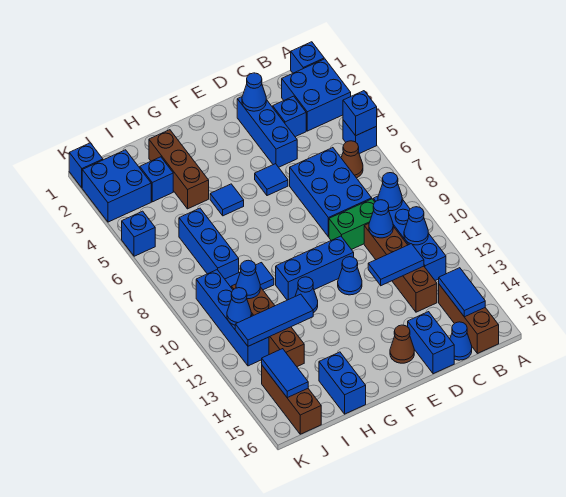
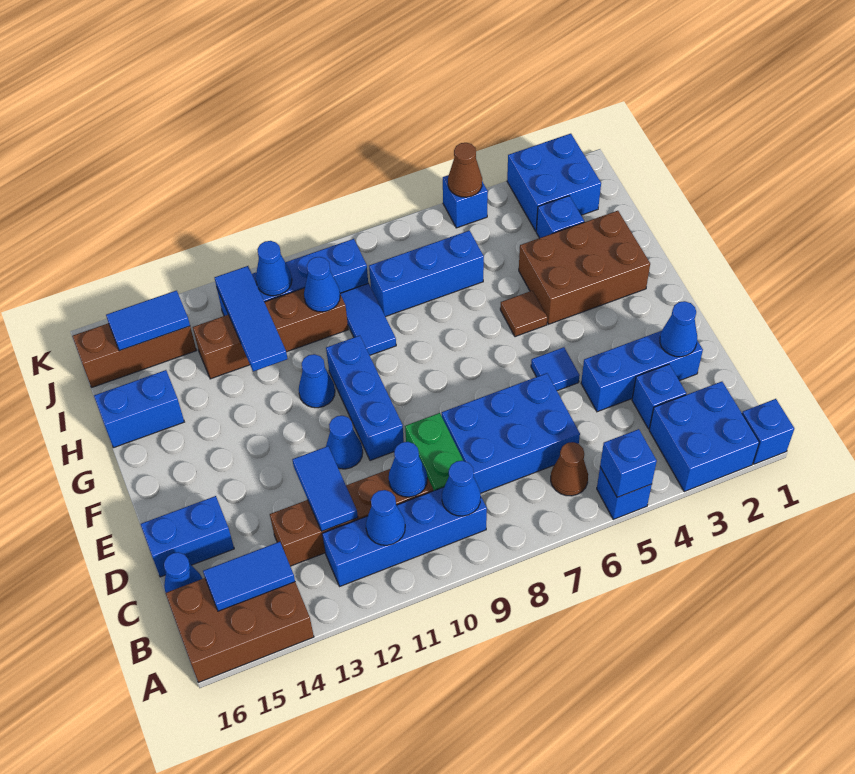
brown 1x3 brick [439,285,499,353] -> brown 2x3 brick [166,578,314,682]
brown 1x1 cone [390,325,414,363] -> brown 1x1 cone moved to [448,143,482,197]
blue 1x1 tile [210,184,244,216] -> brown 1x1 tile [500,291,547,337]
brown 1x3 brick [149,130,209,209] -> brown 2x3 brick [519,211,650,324]
blue 1x1 brick [69,143,103,188] -> none

